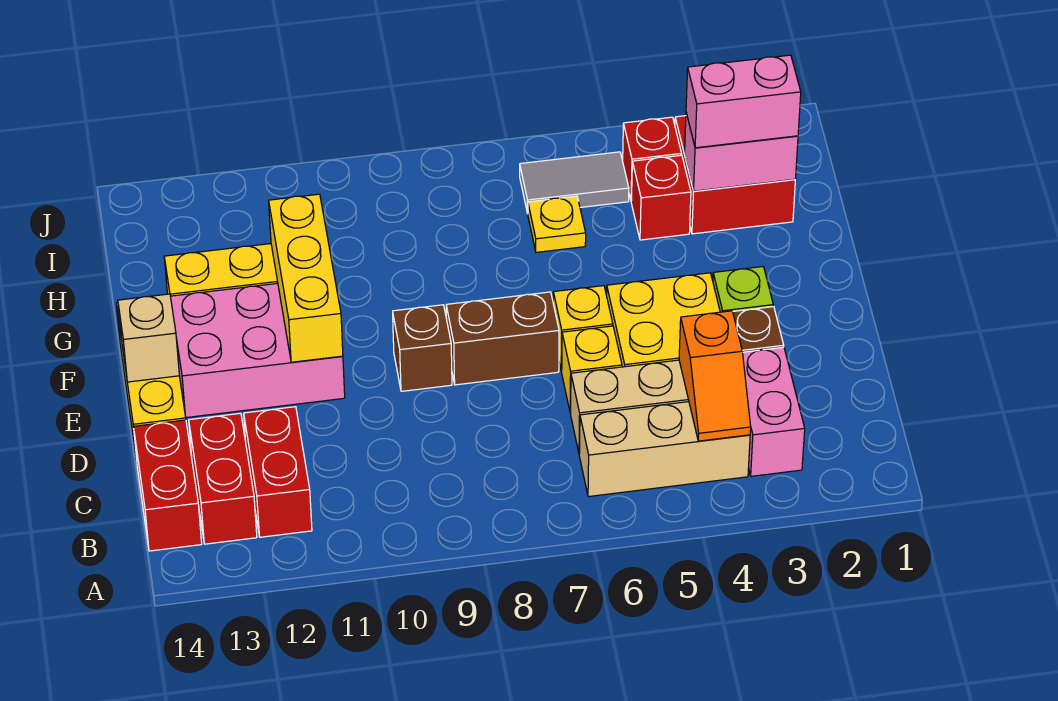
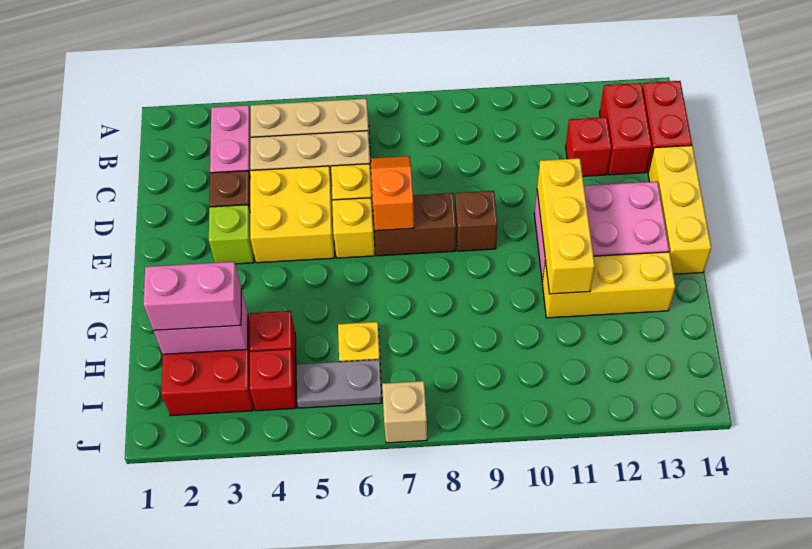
orange 1x2 slope [679,311,751,441] -> orange 1x2 slope moved to [371,156,414,231]
red 1x2 brick [244,407,312,537] -> red 1x1 brick [566,117,612,176]
tan 1x1 brick [118,294,179,382] -> tan 1x1 brick moved to [382,381,427,443]
grey 1x2 tile [520,152,629,213] -> grey 1x2 plate [297,360,382,408]

